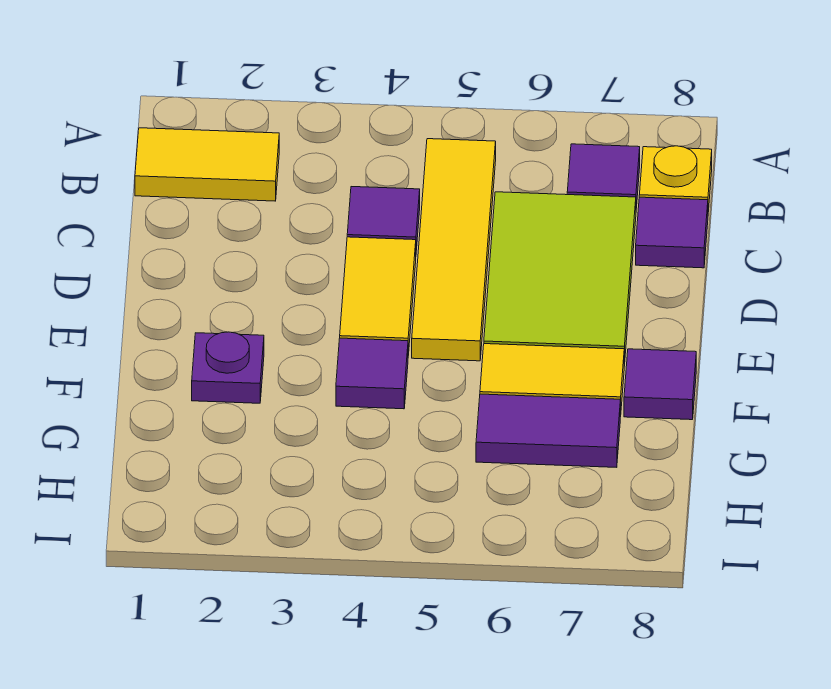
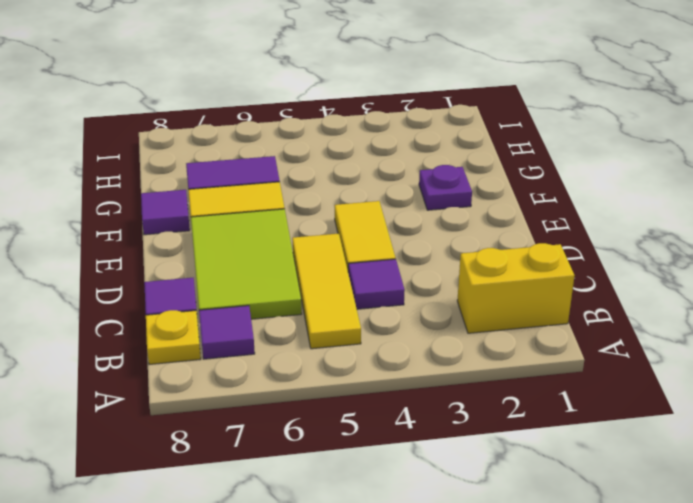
yellow 1x2 tile [135,128,279,201] -> yellow 1x2 brick [457,243,575,333]
yellow 1x4 tile [412,139,496,361] -> yellow 1x3 tile [292,234,361,349]
purple 1x1 tile [336,338,408,409] -> none

